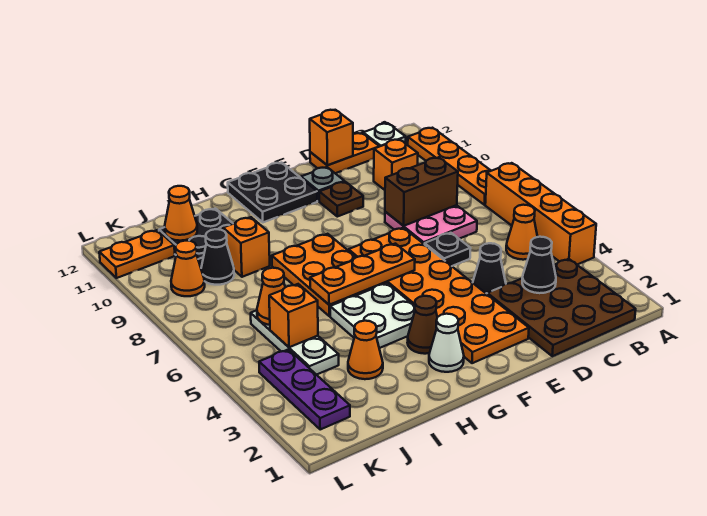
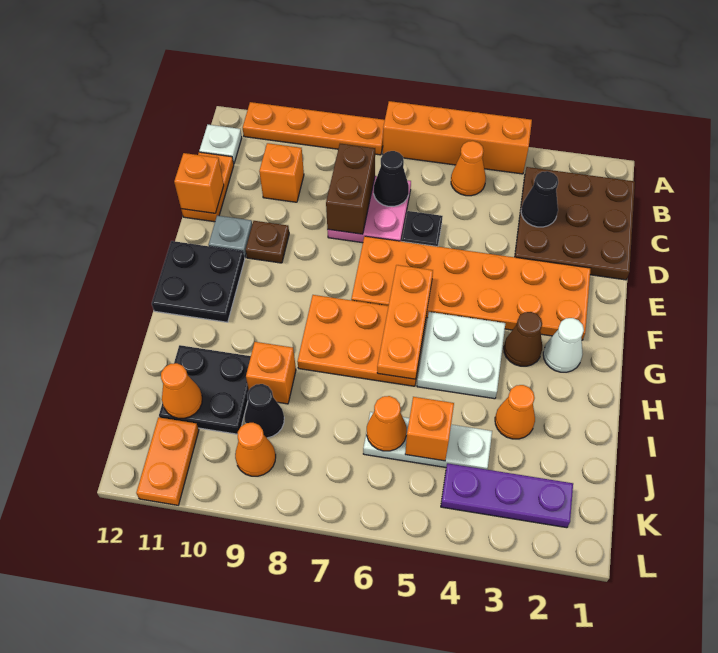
black 1x1 cone [473,243,506,294] -> black 1x1 cone moved to [374,151,409,207]

